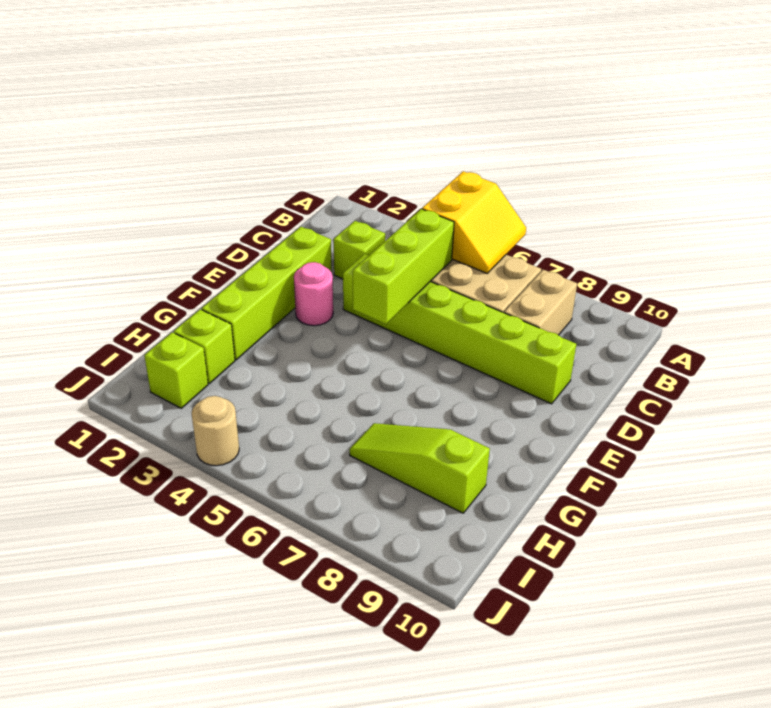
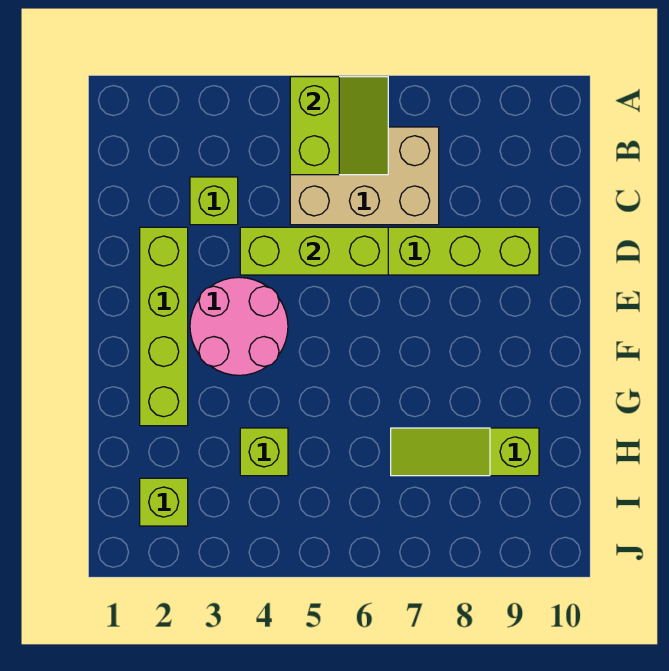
yellow 2x2 slope [422,171,526,273] -> lime 2x2 slope [290,77,388,175]
tan 1x2 brick [504,270,577,335] -> none
lime 1x3 brick [353,209,454,324] -> lime 1x3 brick turned to [240,227,388,275]
pink 1x1 round brick [294,262,333,326] -> pink 2x2 round brick [190,277,288,375]
lime 1x1 brick [174,309,235,383] -> lime 1x1 brick moved to [240,428,288,476]
tan 1x1 round brick [192,396,239,466] -> none

